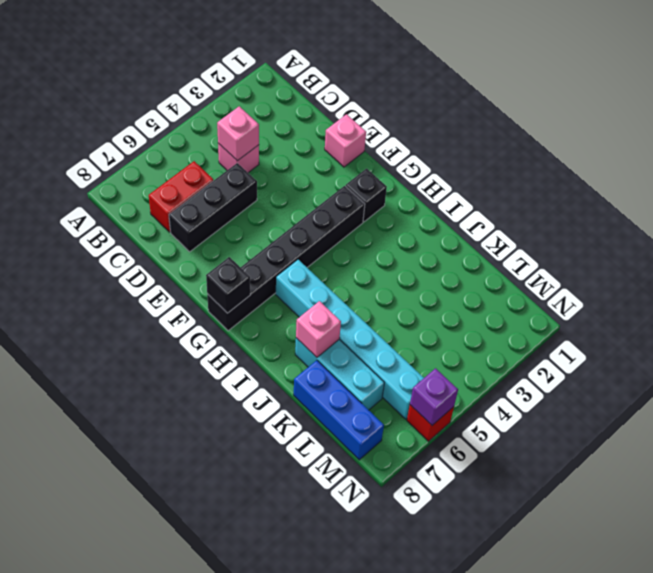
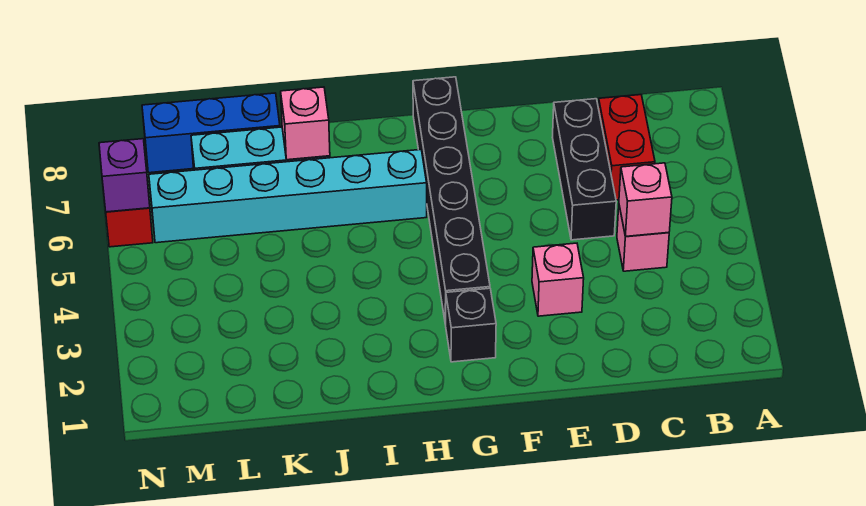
pink 1x1 brick [325,114,366,167] -> pink 1x1 brick moved to [532,243,584,316]
black 1x1 brick [206,257,250,313] -> none

